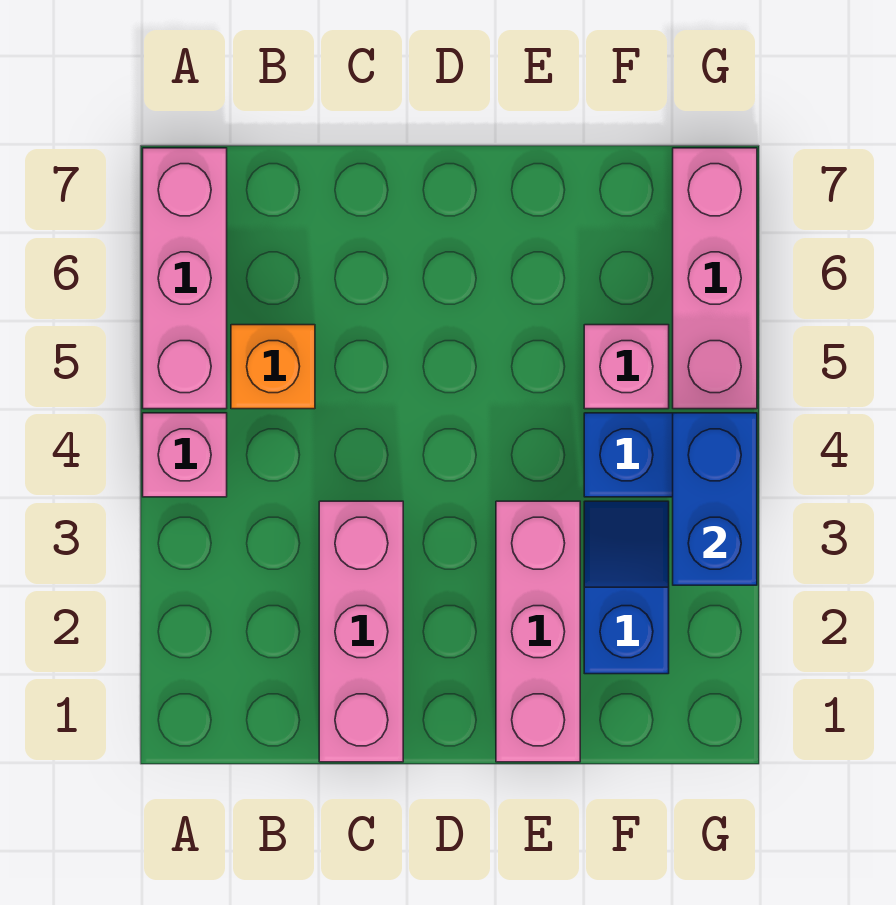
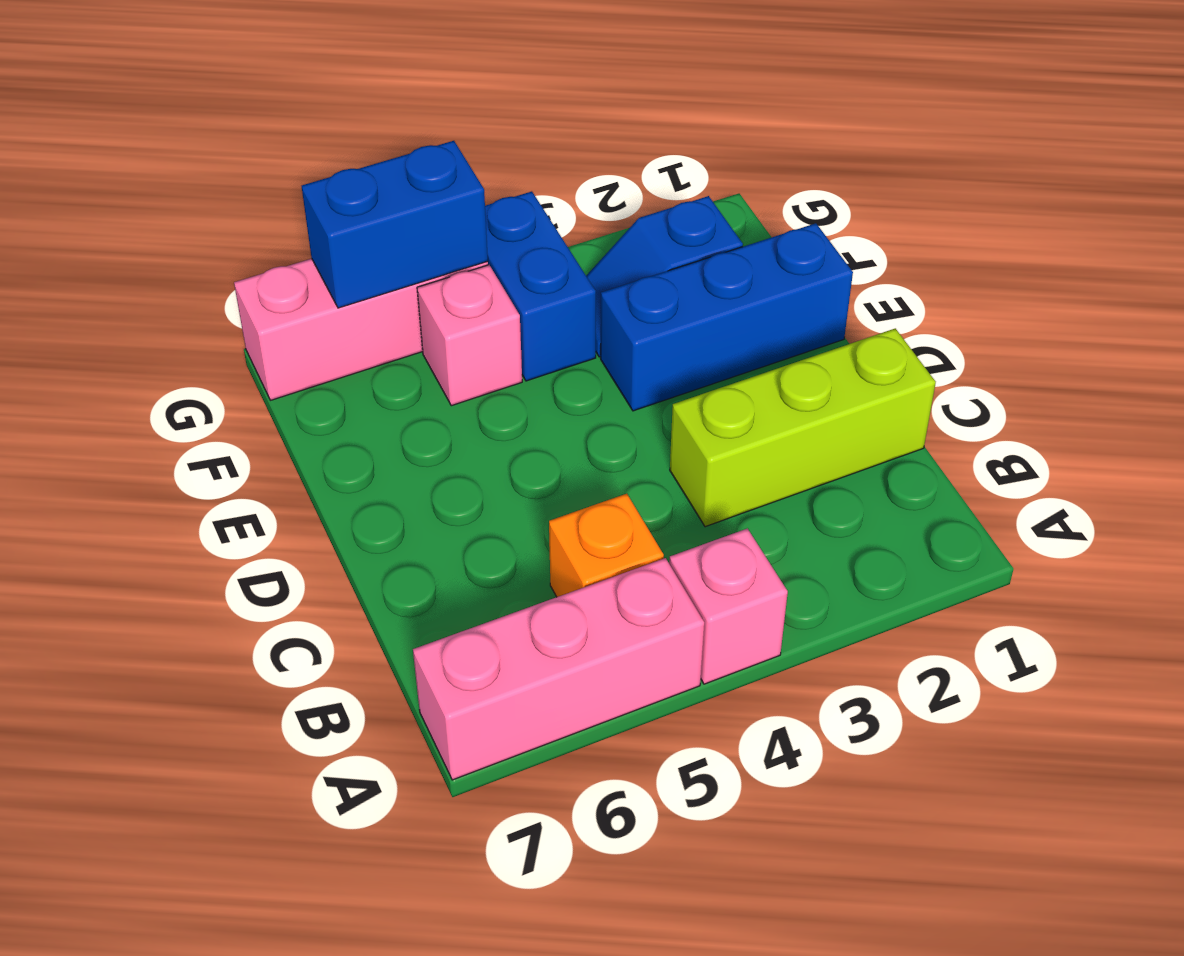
pink 1x3 brick [319,501,403,762] -> lime 1x3 brick [670,328,936,527]
pink 1x3 brick [496,501,580,762] -> blue 1x3 brick [601,223,853,411]
blue 1x2 brick [673,413,757,585] -> blue 1x2 brick moved to [302,141,488,308]

